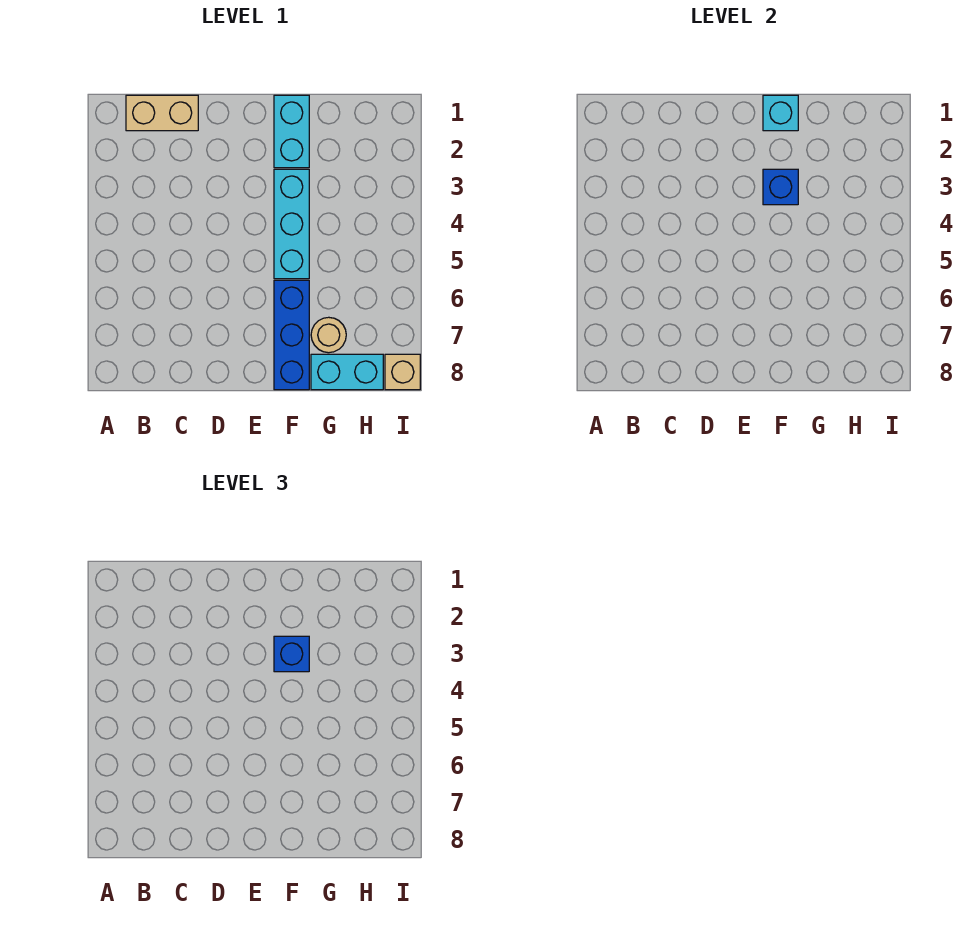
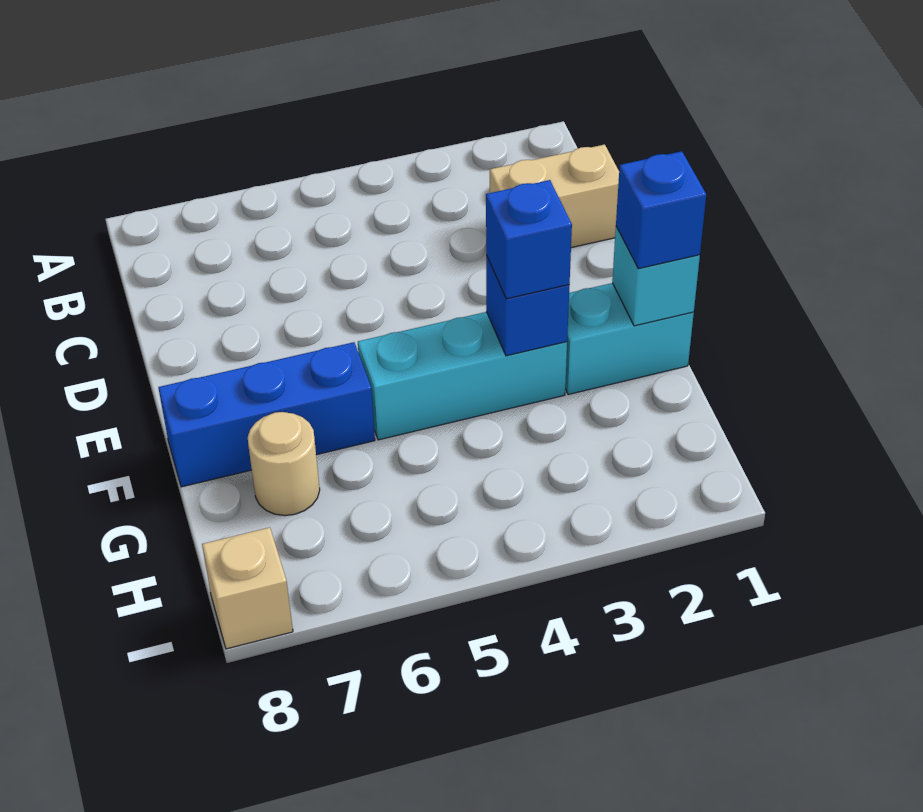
tan 1x2 brick [126,95,198,131] -> tan 1x2 brick turned to [490,144,619,248]
none -> blue 1x1 brick [616,151,706,269]
cyan 1x2 brick [311,354,383,390] -> none

